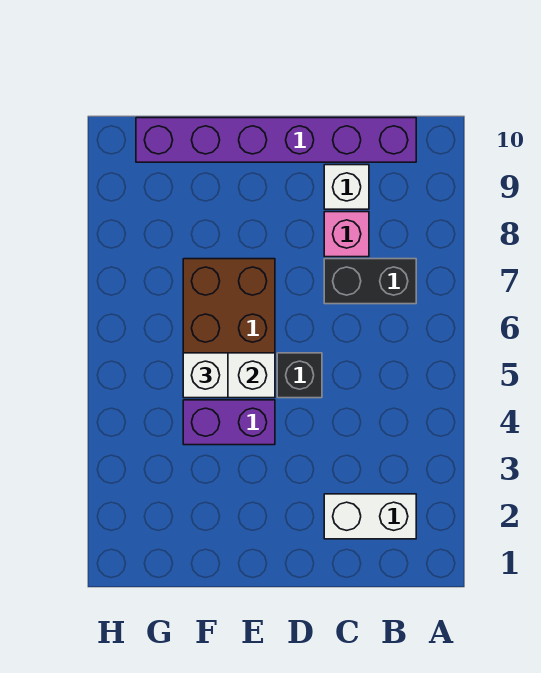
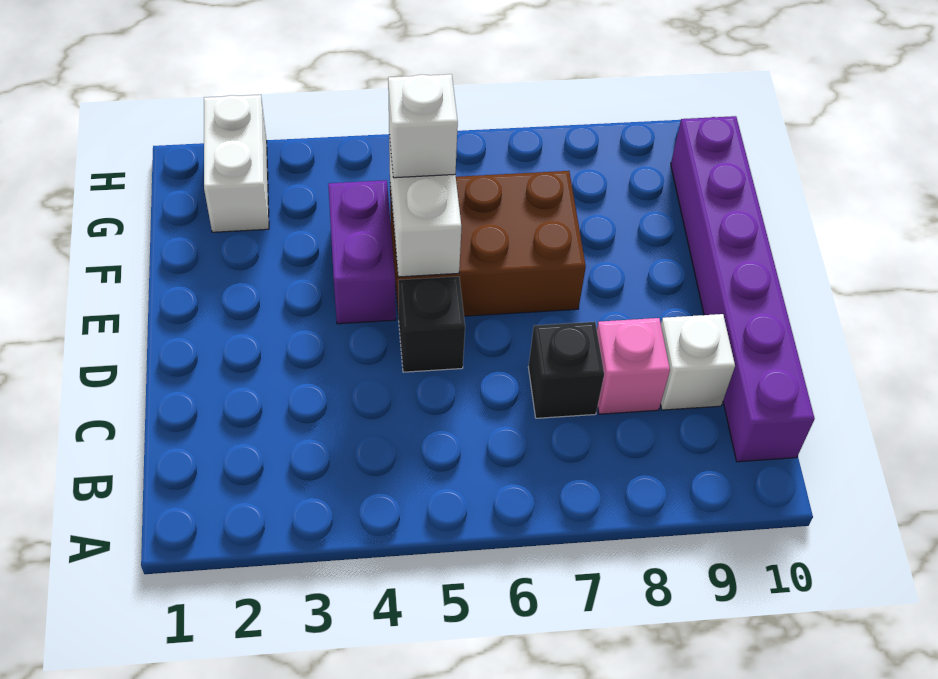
white 1x2 brick [324,494,416,539] -> white 1x2 brick moved to [204,95,269,232]
black 1x2 brick [324,259,416,304] -> black 1x1 brick [528,322,604,418]

